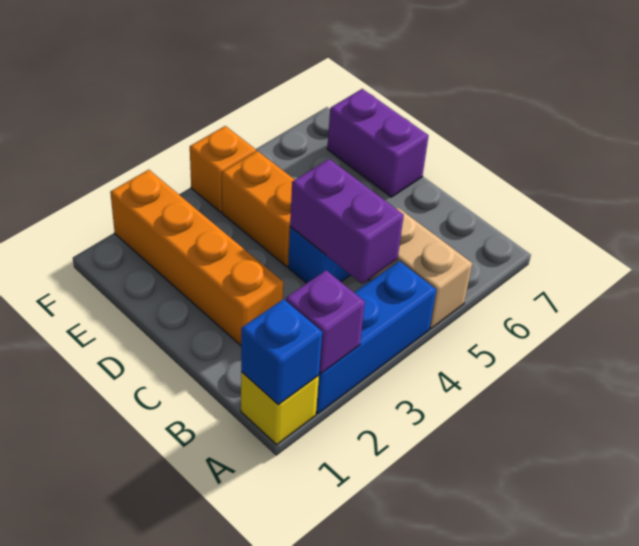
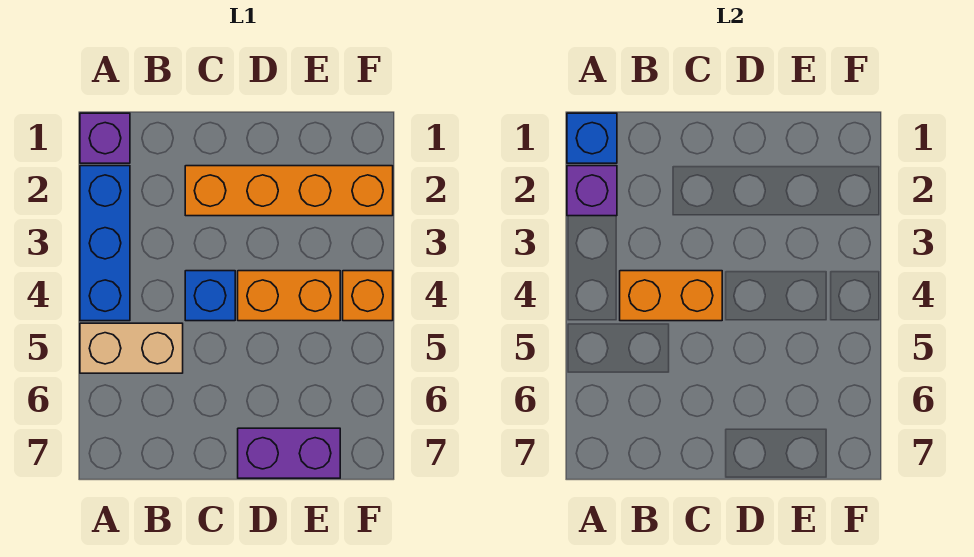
yellow 1x1 brick [241,372,319,445] -> purple 1x1 brick [80,113,130,163]
purple 1x2 brick [290,159,404,284] -> orange 1x2 brick [620,271,722,321]

